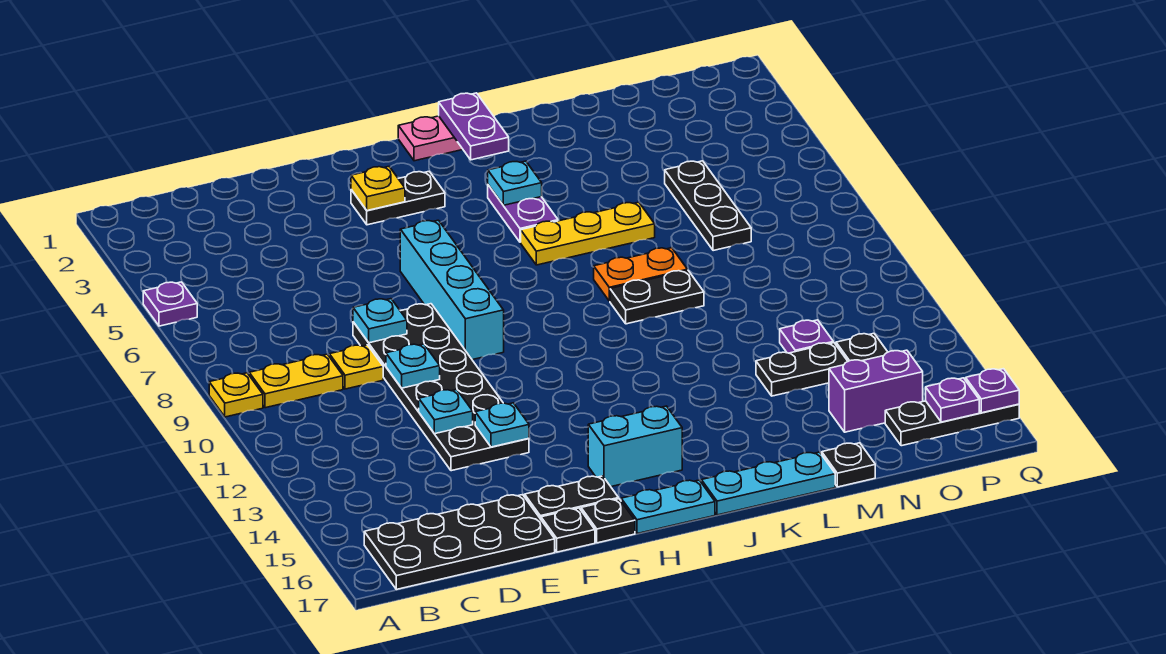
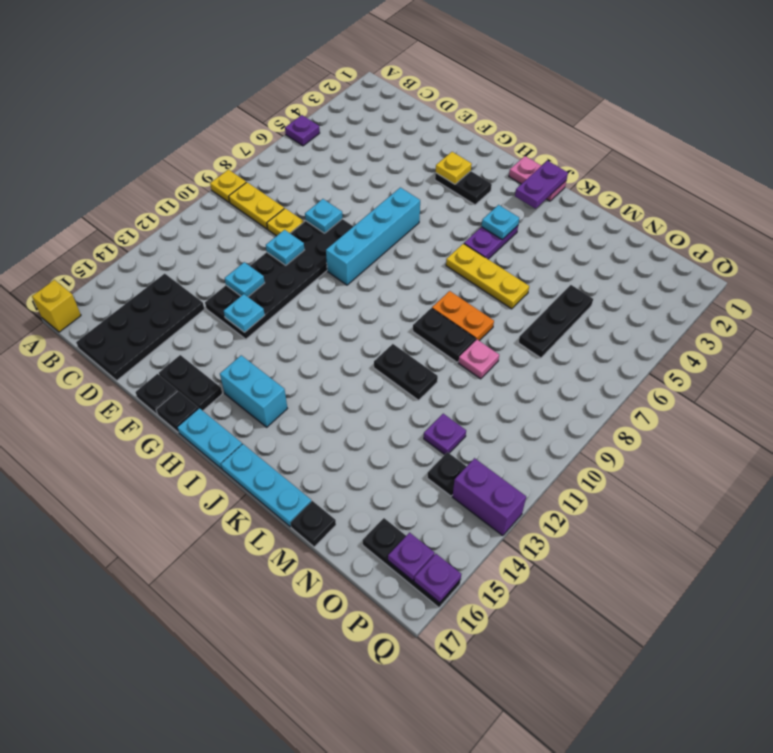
none -> yellow 1x1 brick [32,280,81,332]
black 2x4 plate [364,495,555,589] -> black 2x4 plate turned to [76,274,204,380]
none -> pink 1x1 plate [458,340,499,379]
black 1x2 plate [756,343,848,396] -> black 1x2 plate moved to [374,344,438,400]
purple 1x2 brick [829,350,923,432] -> purple 1x2 brick moved to [452,458,526,536]

